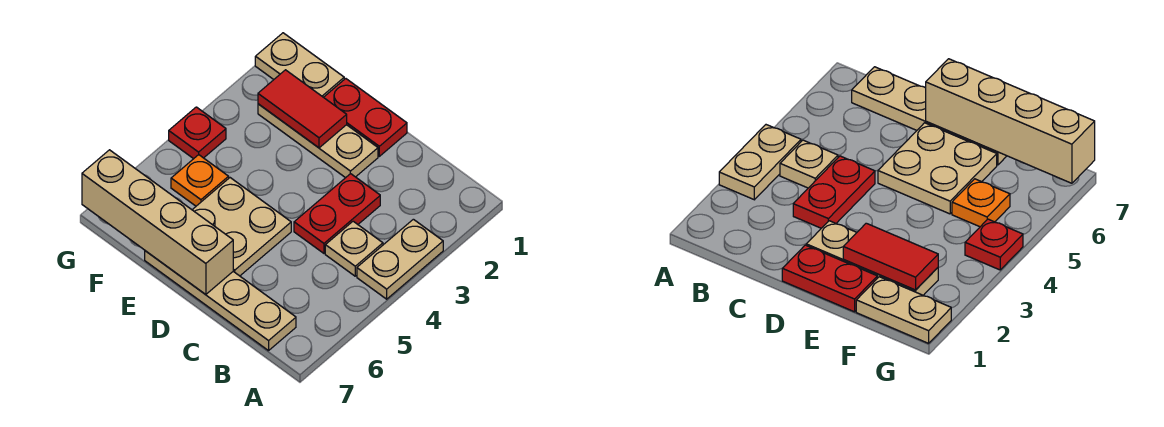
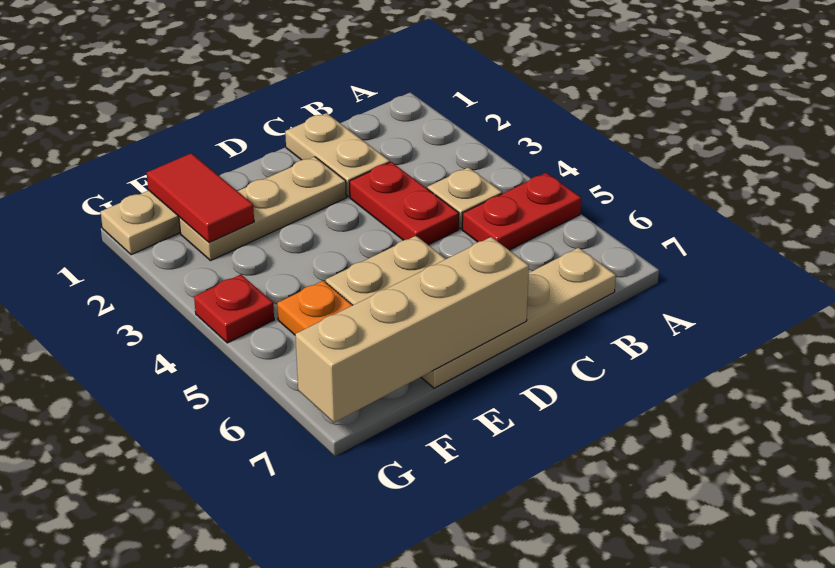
tan 1x2 plate [357,219,443,299] -> tan 1x2 plate moved to [285,113,390,197]
red 1x2 plate [324,79,407,156] -> red 1x2 plate moved to [462,173,581,250]
red 1x2 tile [258,70,347,148] -> red 1x2 tile turned to [147,153,254,243]

